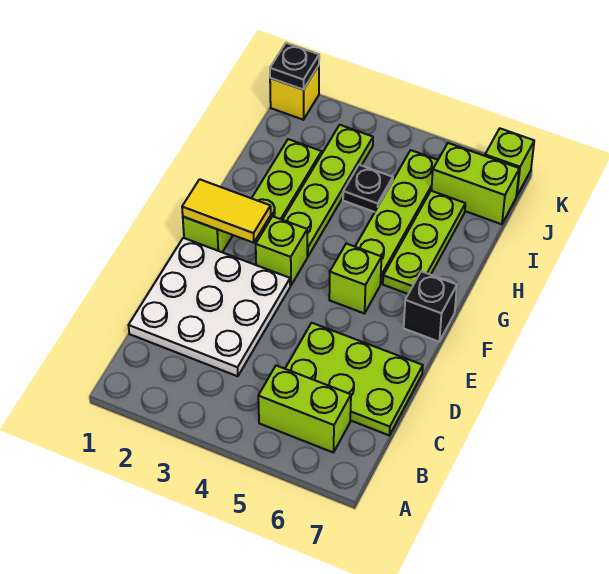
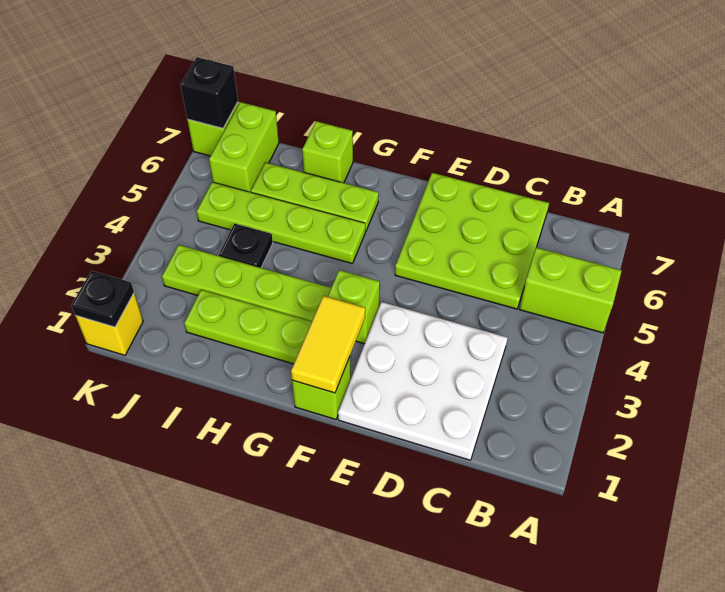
lime 1x2 brick [258,366,351,453] -> lime 1x2 brick turned to [519,248,622,333]
lime 2x3 plate [285,323,423,435] -> lime 3x3 plate [395,173,549,309]
lime 1x1 brick [329,243,382,314] -> lime 1x1 brick moved to [302,121,353,183]
black 1x1 brick [404,271,457,342] -> black 1x1 brick moved to [181,57,238,128]

